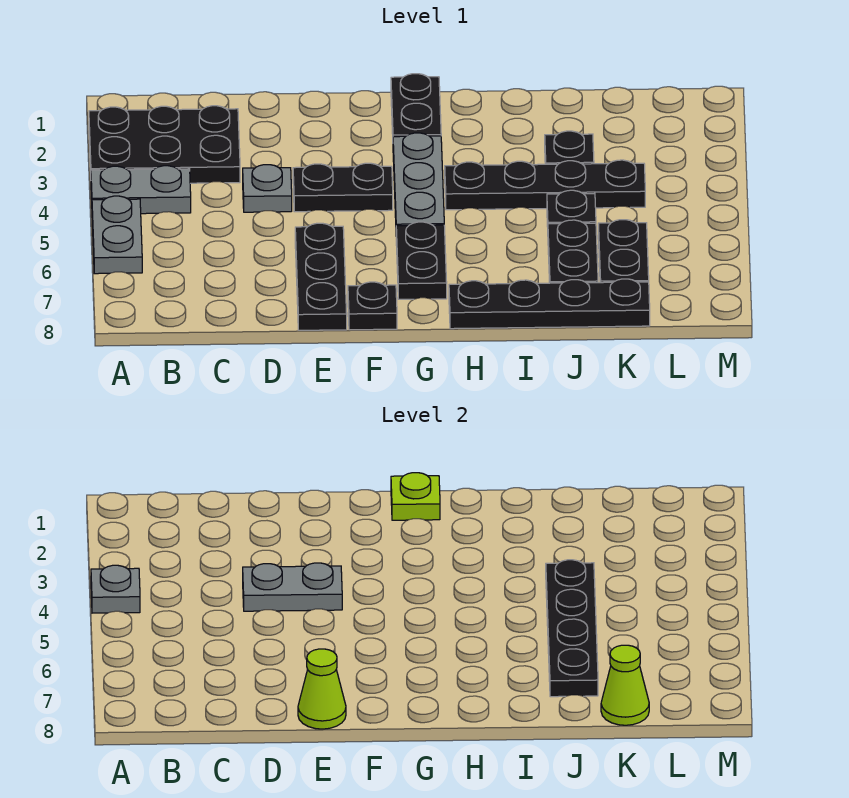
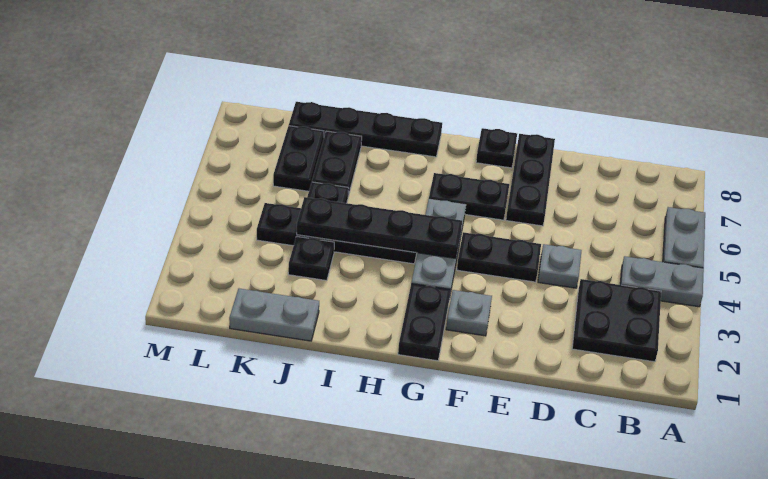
black 2x3 plate [89,106,240,183] -> black 2x2 plate [572,279,661,362]
grey 1x1 plate [91,565,140,613] -> grey 1x1 plate moved to [446,290,492,336]
grey 1x2 plate [243,563,342,611] -> grey 1x2 plate moved to [229,289,319,341]
lime 1x1 cone [298,649,346,729] -> none
lime 1x1 plate [391,473,440,520] -> none
black 1x2 plate [396,222,447,299] -> black 1x2 plate turned to [429,173,509,220]
black 1x4 plate [546,560,598,697] -> black 1x4 plate turned to [297,197,462,258]
lime 1x1 cone [601,645,649,725] -> none

